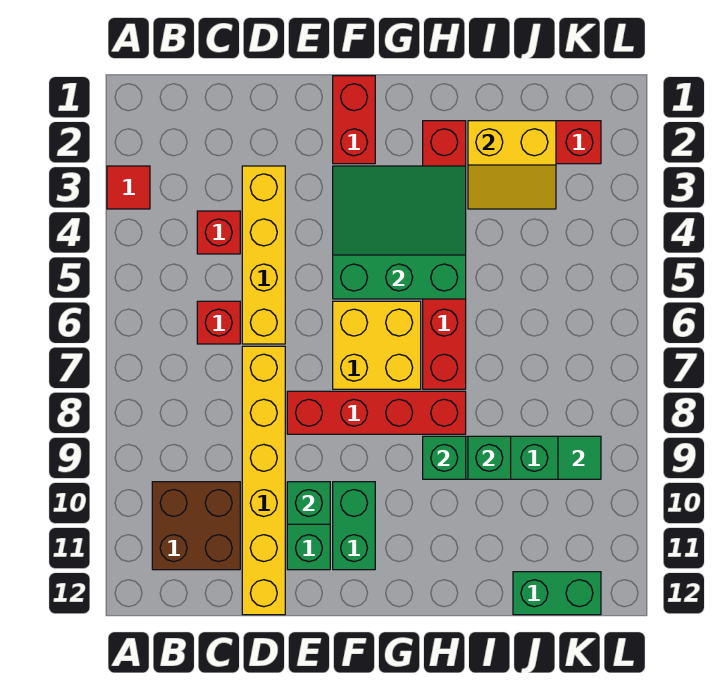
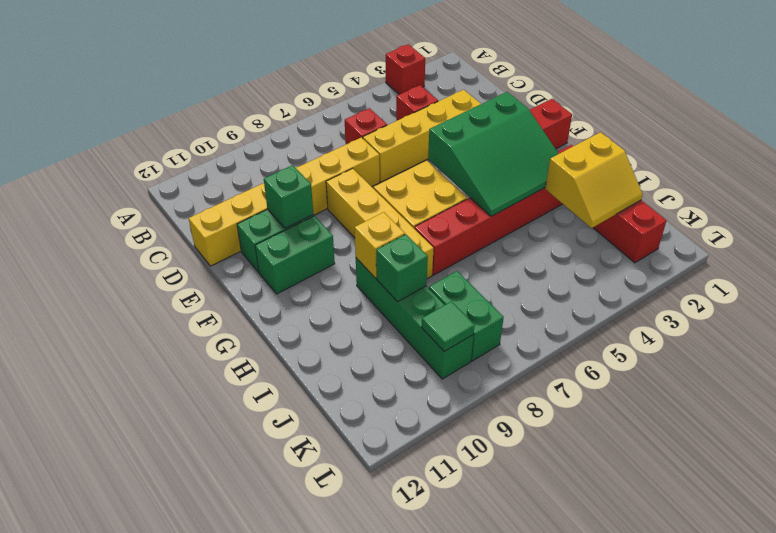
red 1x1 tile [107,166,150,209] -> red 1x1 brick [386,44,425,94]
brown 2x2 brick [152,482,240,570] -> none
red 1x4 brick [287,391,466,434] -> yellow 1x4 brick [326,168,434,279]
green 3x3 slope [333,166,466,299] -> green 3x3 slope turned to [428,92,559,216]
green 1x1 brick [423,436,466,479] -> yellow 1x1 brick [355,212,405,278]
yellow 2x2 slope [468,121,556,209] -> yellow 2x2 slope turned to [545,132,643,228]
green 1x2 brick [513,572,601,615] -> green 1x2 brick moved to [429,271,504,361]

